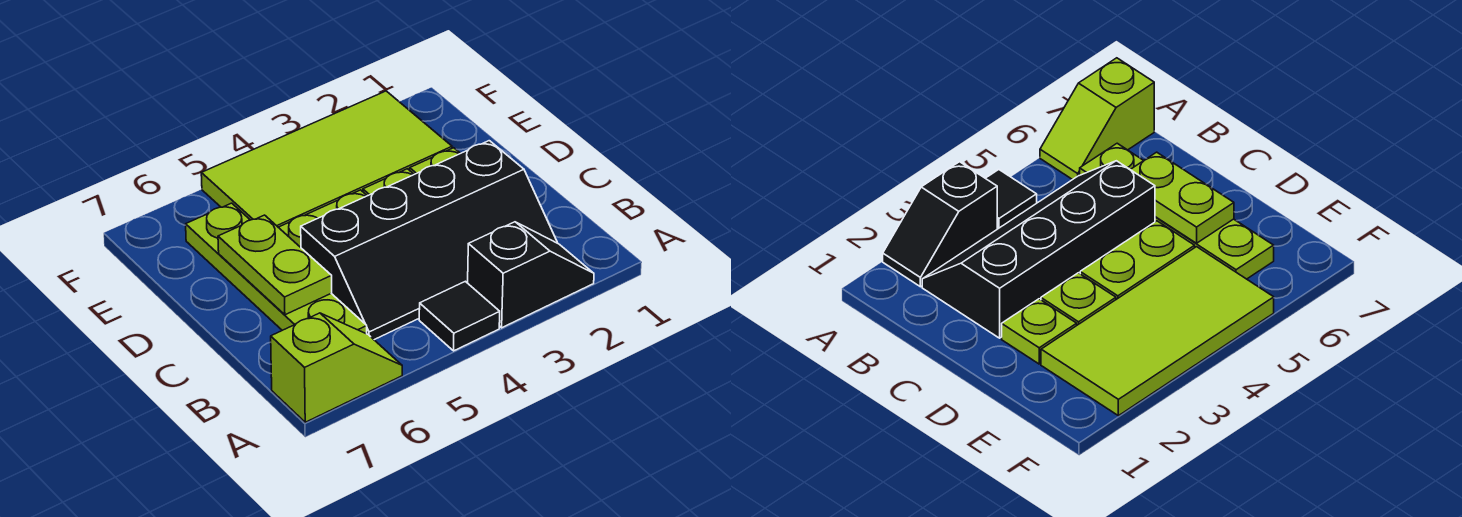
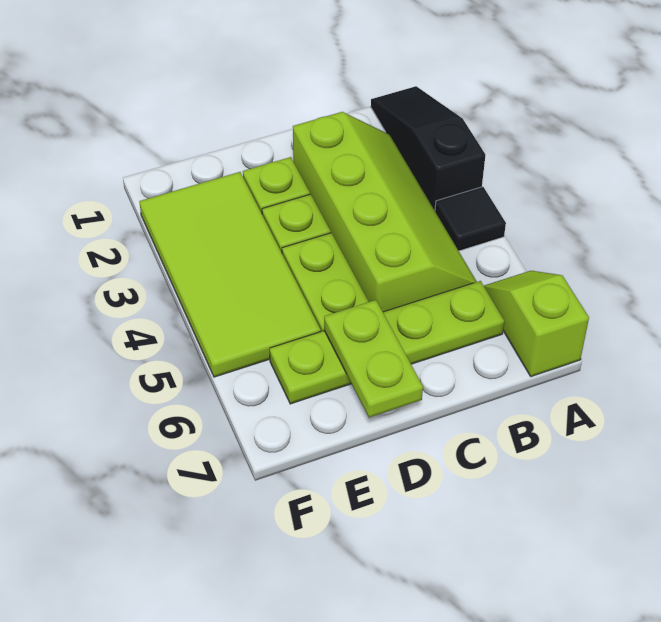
black 1x2 slope [468,222,594,328] -> black 1x3 slope [371,86,485,210]
black 2x4 slope [301,141,557,340] -> lime 2x4 slope [293,112,477,312]
lime 1x2 plate [218,215,332,315] -> lime 1x2 plate turned to [324,300,423,418]

